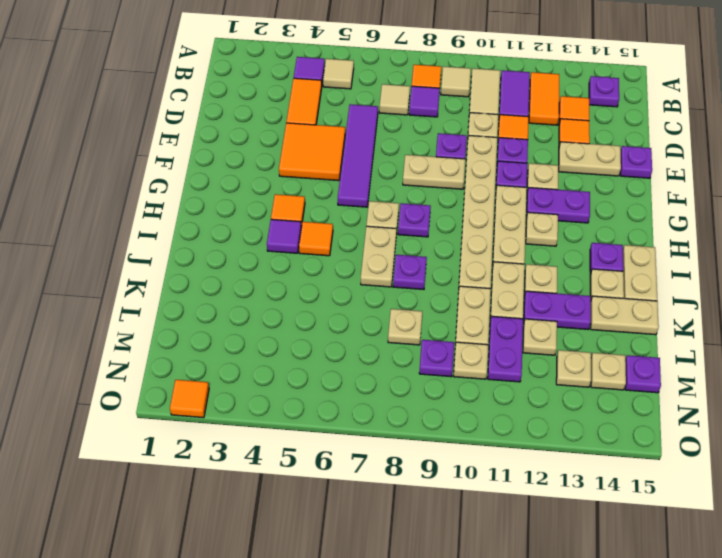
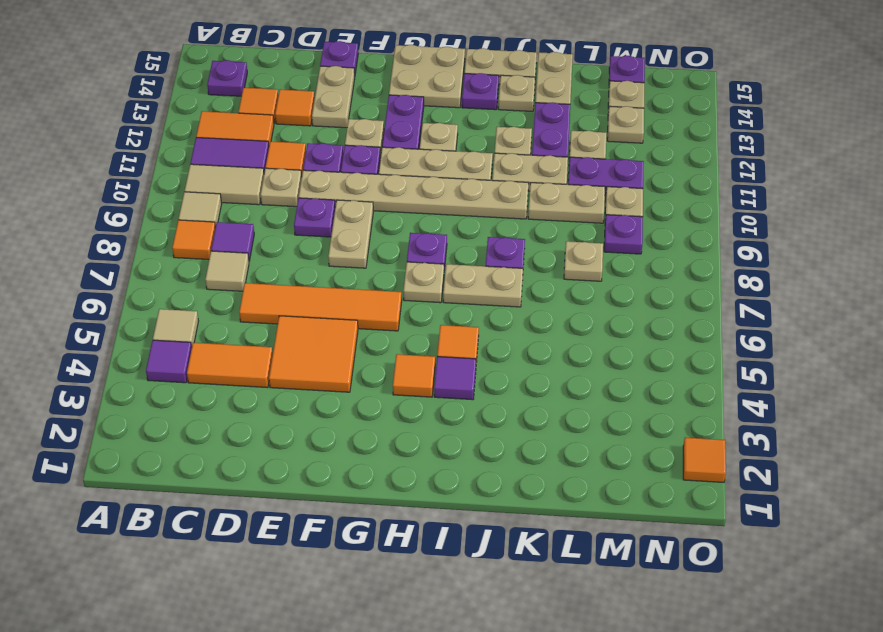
purple 1x4 tile [338,104,378,207] -> orange 1x4 tile [239,283,402,331]
none -> tan 2x2 plate [389,45,465,108]

